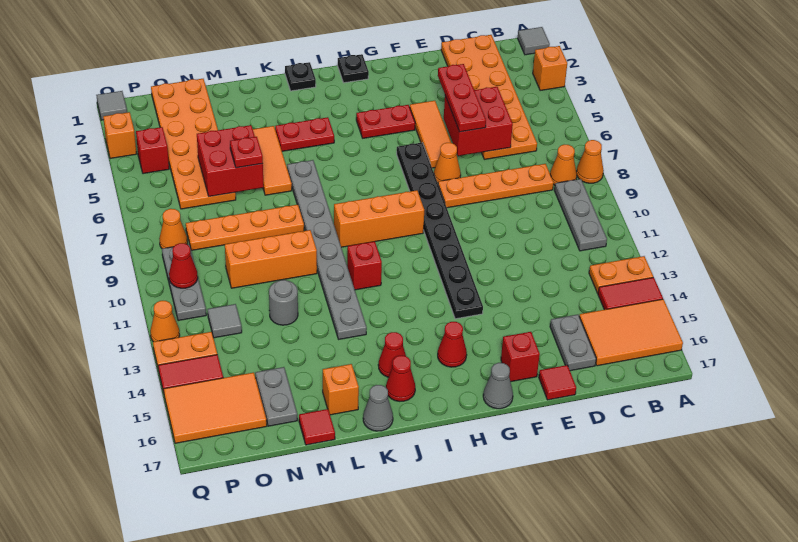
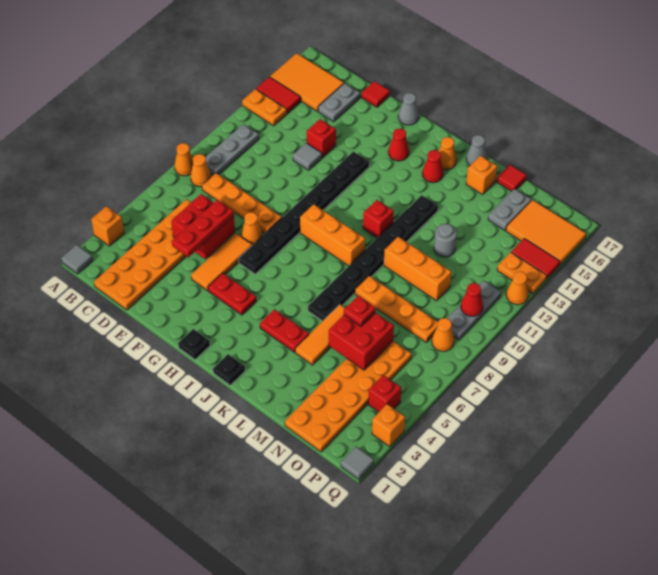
red 1x1 brick [501,332,540,382] -> red 1x1 brick moved to [307,119,336,157]
red 1x1 cone [386,356,415,401] -> orange 1x1 cone [439,137,457,170]
grey 1x8 plate [287,160,367,339] -> black 1x8 plate [308,195,438,321]
grey 1x1 tile [208,304,242,338] -> grey 1x1 tile moved to [293,143,322,170]

